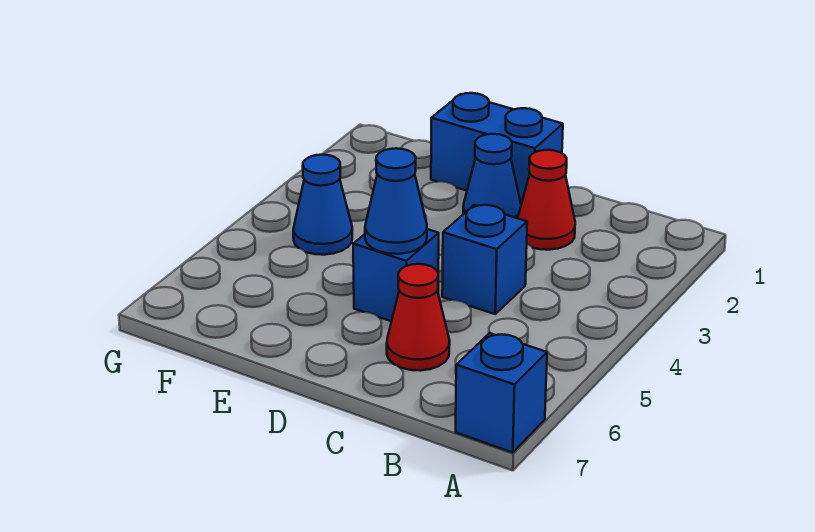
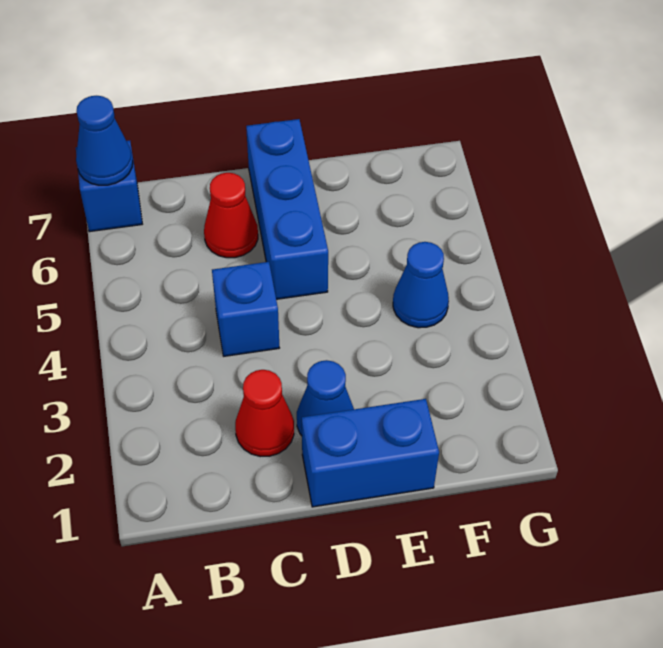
blue 1x1 brick [353,229,439,321] -> blue 1x3 brick [246,119,328,299]
blue 1x1 cone [365,148,427,254] -> blue 1x1 cone moved to [76,96,133,185]

